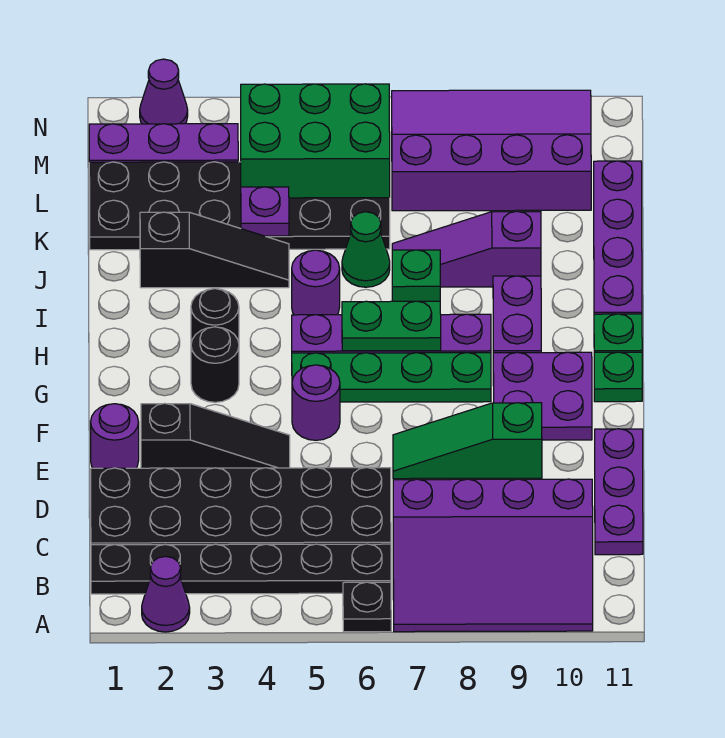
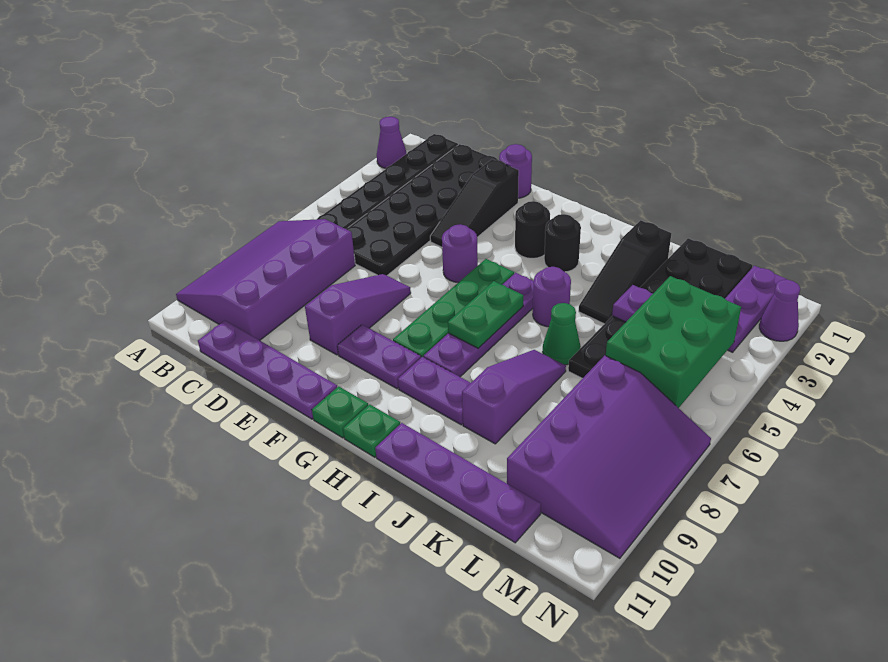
black 1x1 plate [343,582,391,632] -> none
purple 1x3 plate [595,429,643,555] -> purple 1x4 plate [198,320,337,419]
green 1x3 slope [393,403,542,479] -> purple 1x3 slope [305,274,411,355]
purple 2x2 plate [493,352,592,440] -> purple 1x2 plate [337,325,421,389]
green 1x1 brick [392,250,440,301] -> none

